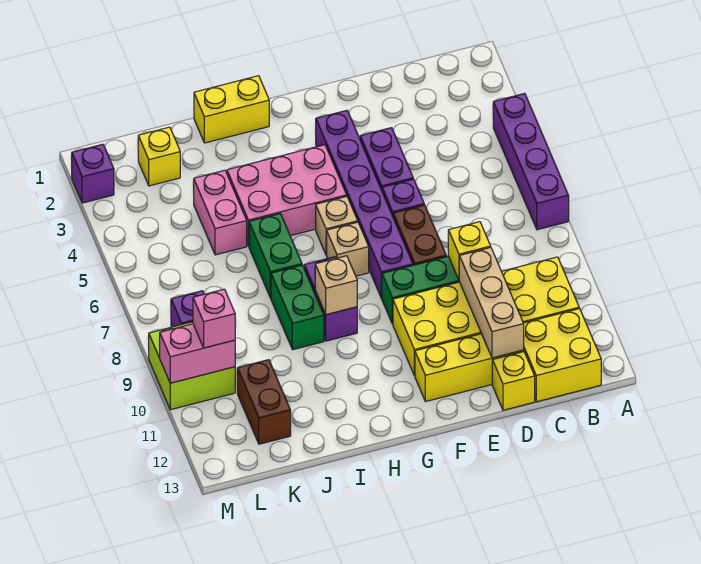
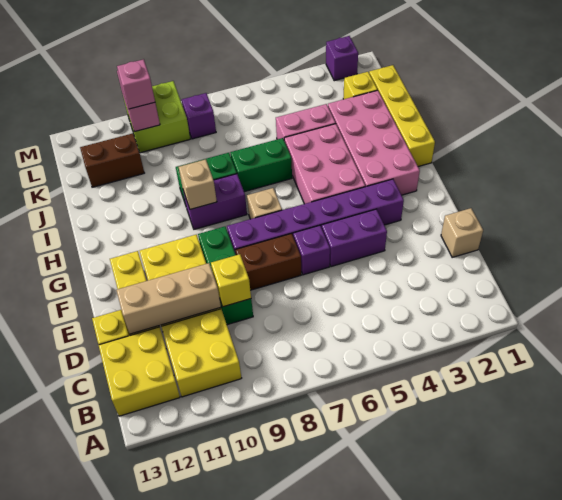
purple 1x4 brick [493,93,569,230] -> none
none -> pink 2x4 brick [328,90,420,195]
tan 1x1 brick [316,196,358,255] -> tan 1x1 brick moved to [441,208,483,257]
yellow 1x2 brick [194,76,269,143] -> yellow 1x4 brick [369,65,435,167]

